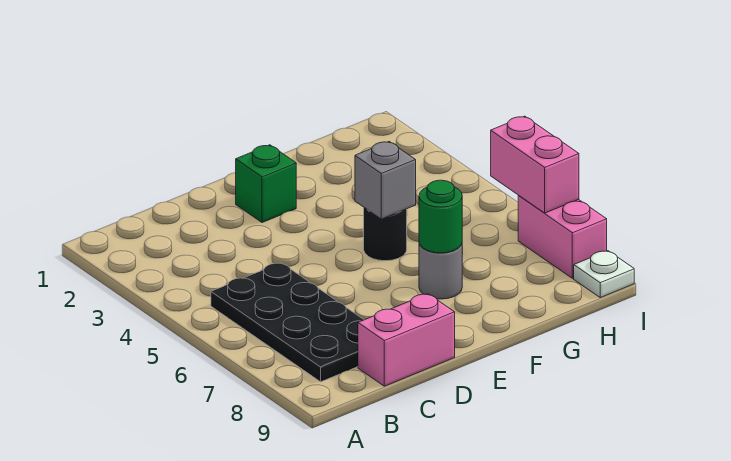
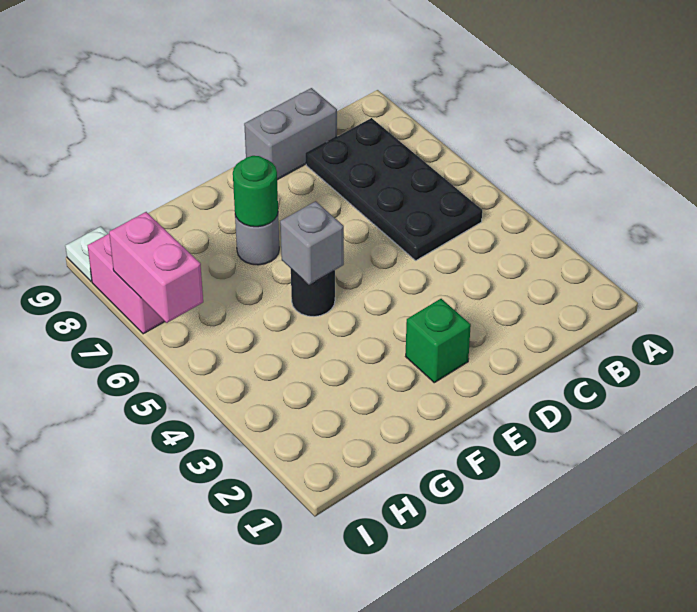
pink 1x2 brick [358,294,455,386] -> grey 1x2 brick [244,88,337,180]

